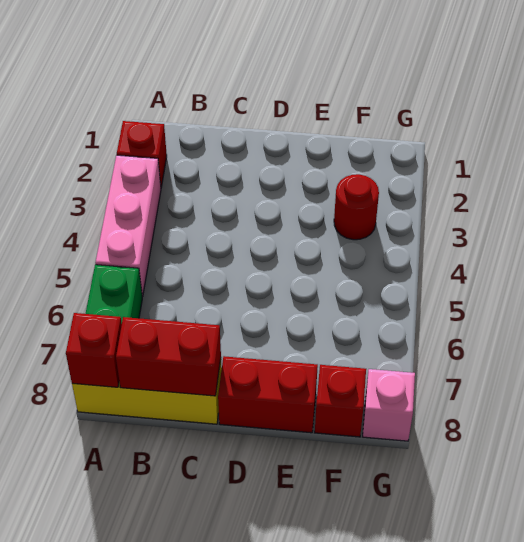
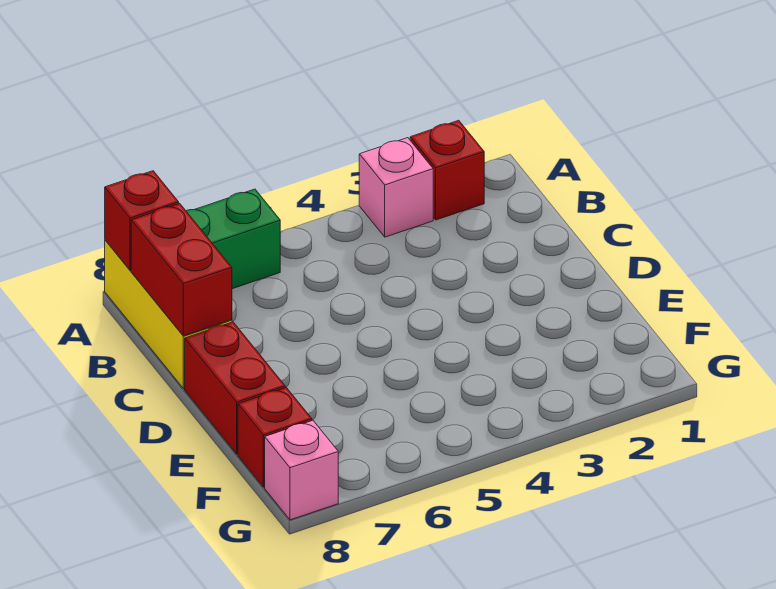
pink 1x3 brick [95,155,161,296] -> pink 1x1 brick [359,138,433,237]
red 1x1 round brick [334,174,379,240] -> none

